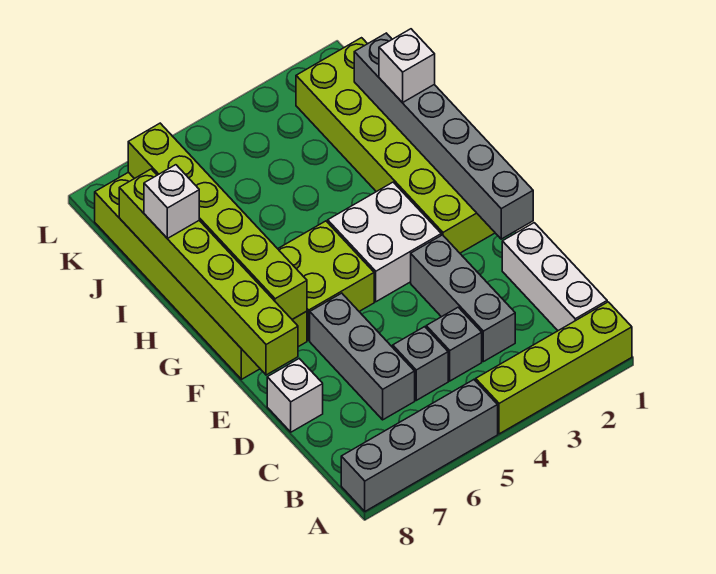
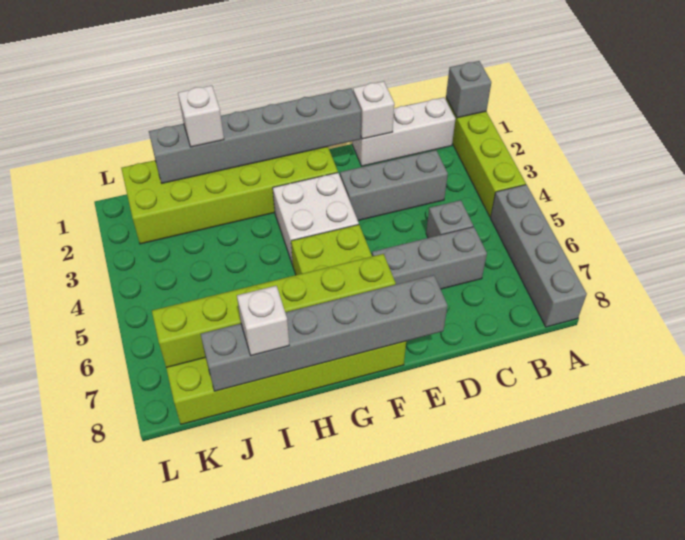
grey 1x1 brick [426,307,482,381] -> grey 1x1 brick moved to [446,61,491,118]
white 1x1 brick [267,359,323,432] -> white 1x1 brick moved to [353,81,394,139]
lime 1x6 brick [119,169,298,375] -> grey 1x6 brick [201,275,448,391]

